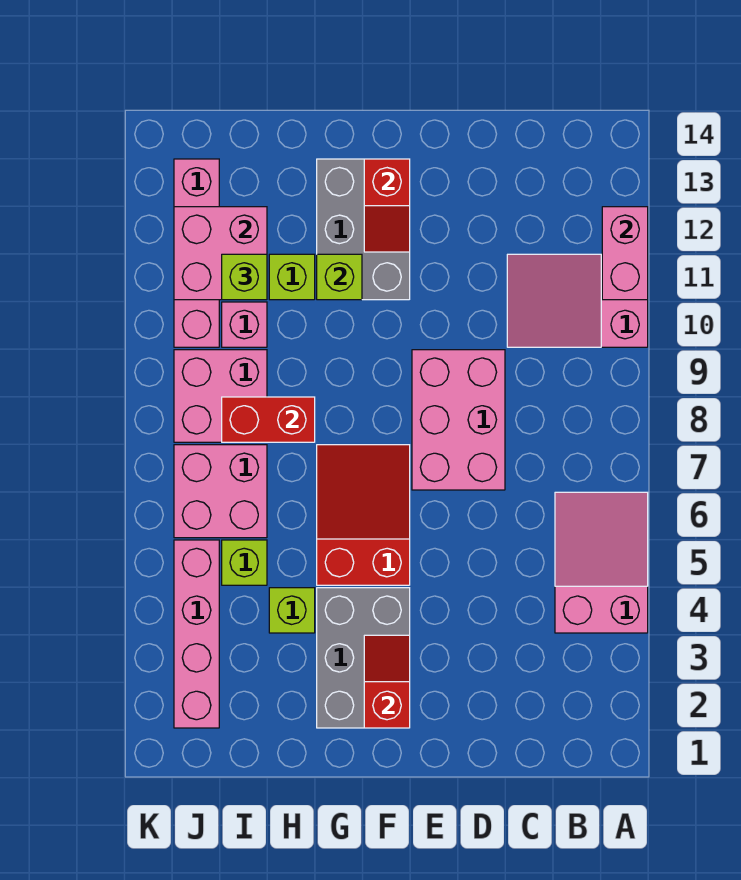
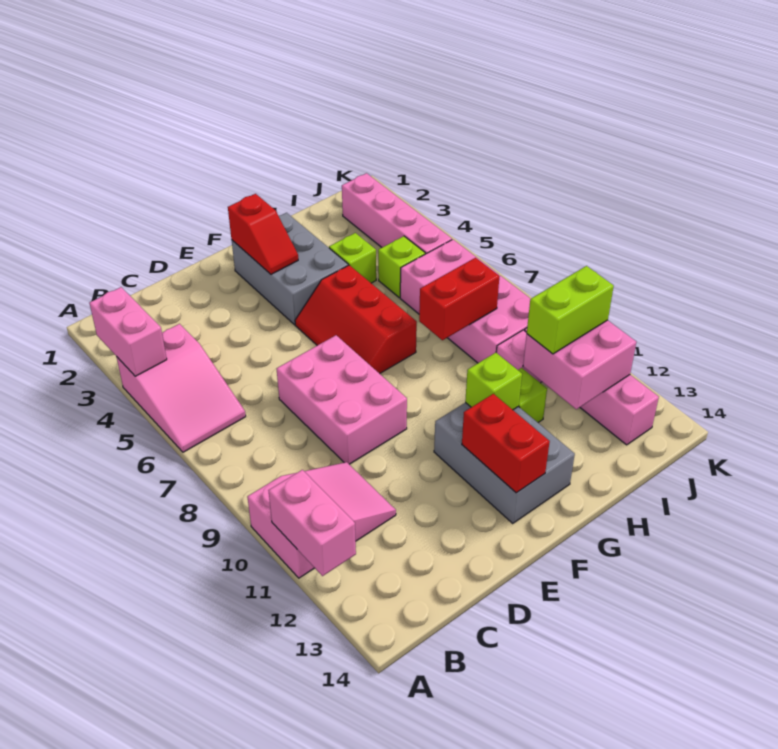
none -> pink 1x2 brick [89,287,167,376]
red 2x3 slope [317,445,410,585] -> red 2x3 slope turned to [295,265,417,374]
red 1x2 slope [364,159,410,252] -> red 1x2 brick [462,394,550,493]
lime 1x1 brick [222,254,267,300] -> lime 1x2 brick [527,266,614,354]

